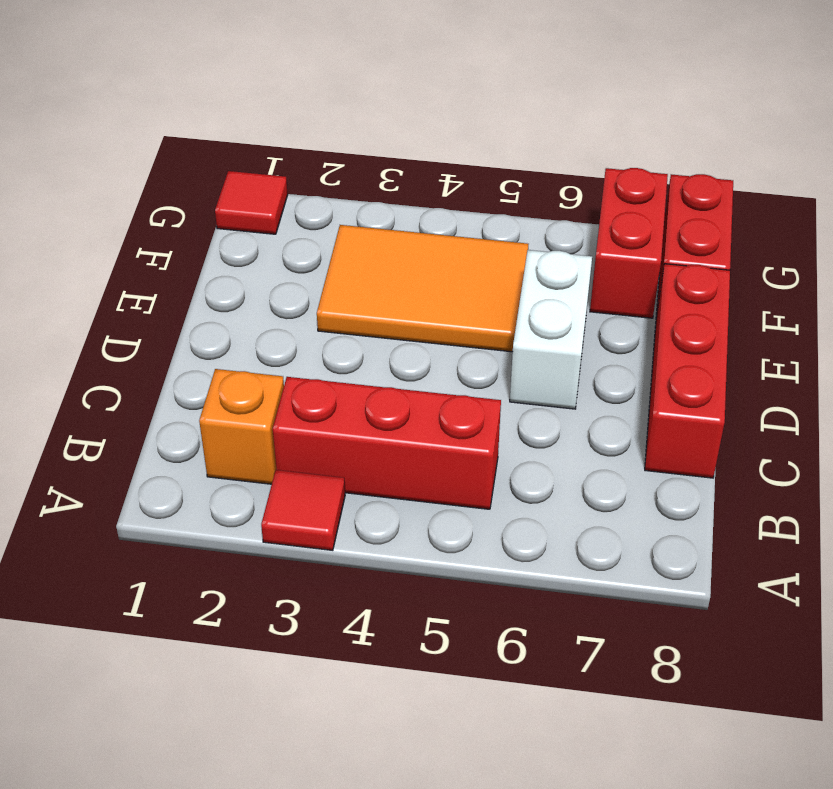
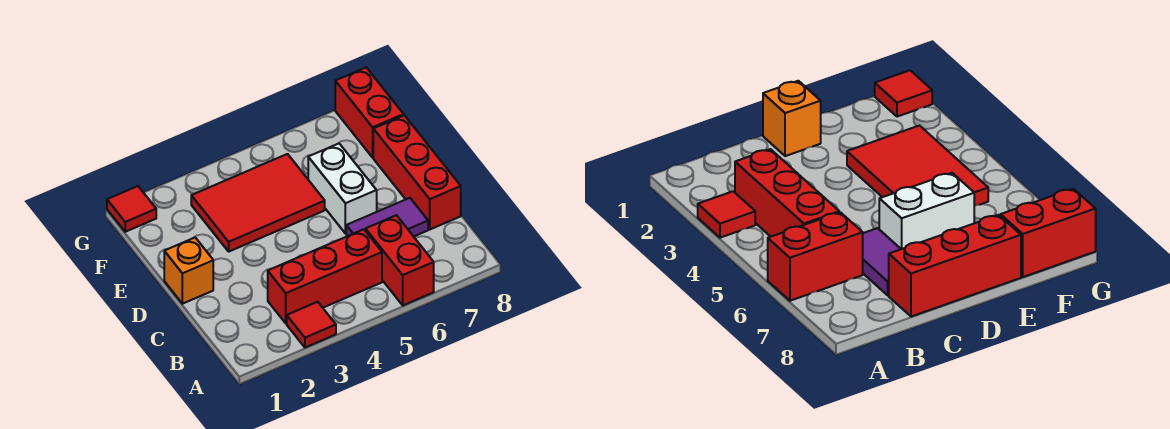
orange 1x1 brick [199,369,284,484] -> orange 1x1 brick moved to [164,238,213,304]
none -> purple 1x2 tile [346,198,428,237]
orange 2x3 tile [317,225,528,352] -> red 2x3 tile [191,154,325,252]
red 1x2 brick [590,168,668,318] -> red 1x2 brick moved to [365,215,434,305]

